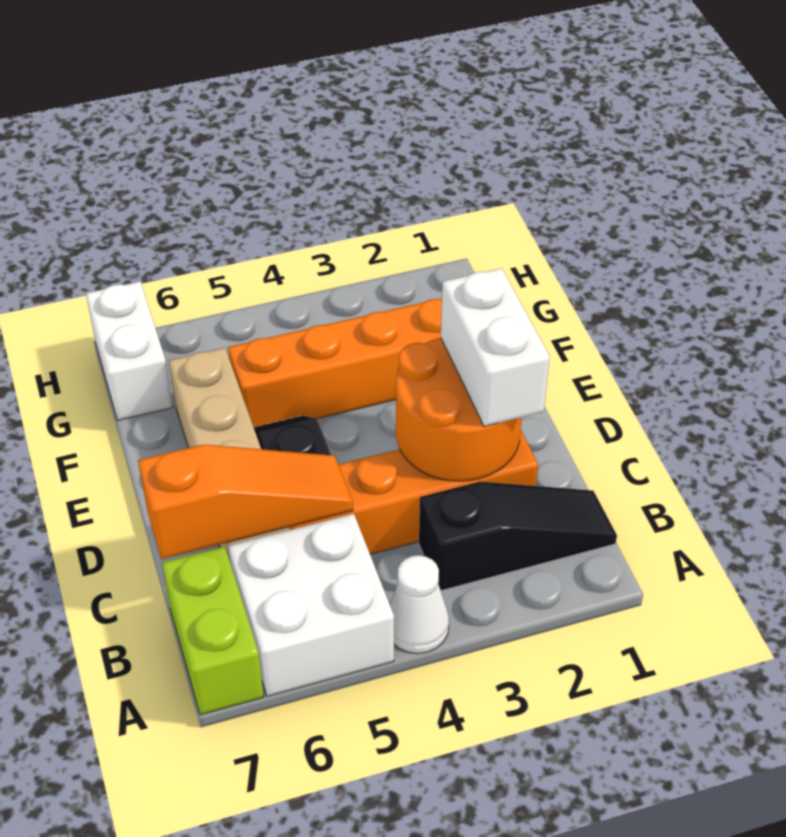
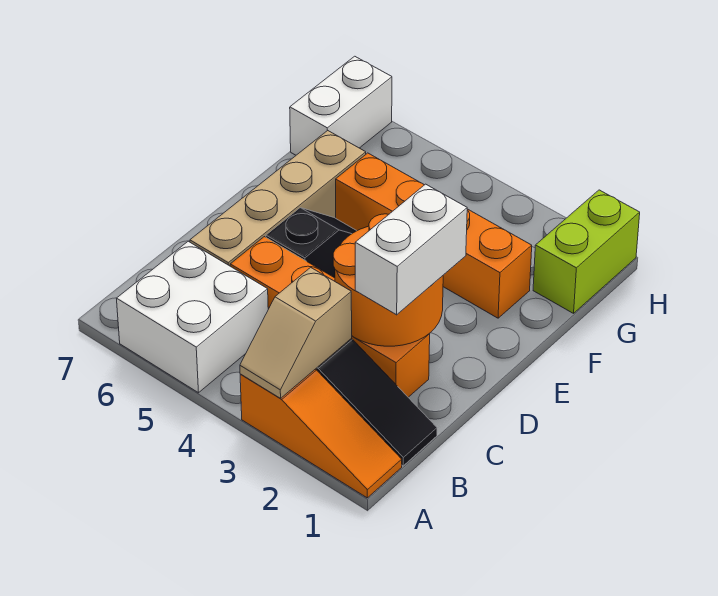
none -> tan 1x2 slope [240,267,352,398]
white 1x1 cone [390,555,449,654] -> none
lime 1x2 brick [162,547,264,715] -> lime 1x2 brick moved to [533,190,640,313]
orange 1x3 slope [138,445,353,559] -> orange 1x3 slope moved to [240,369,402,498]

